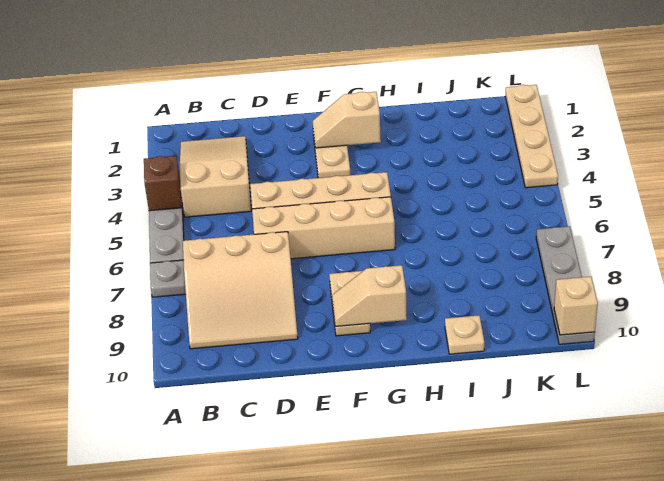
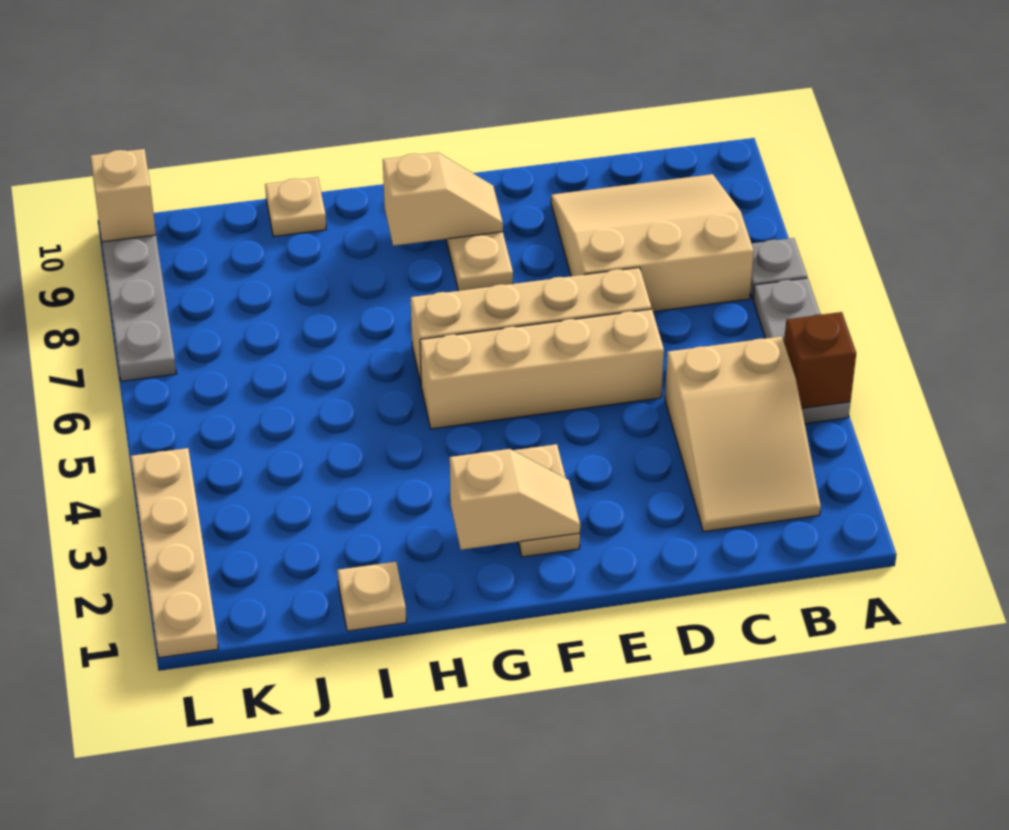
none -> tan 1x1 plate [337,562,406,631]

